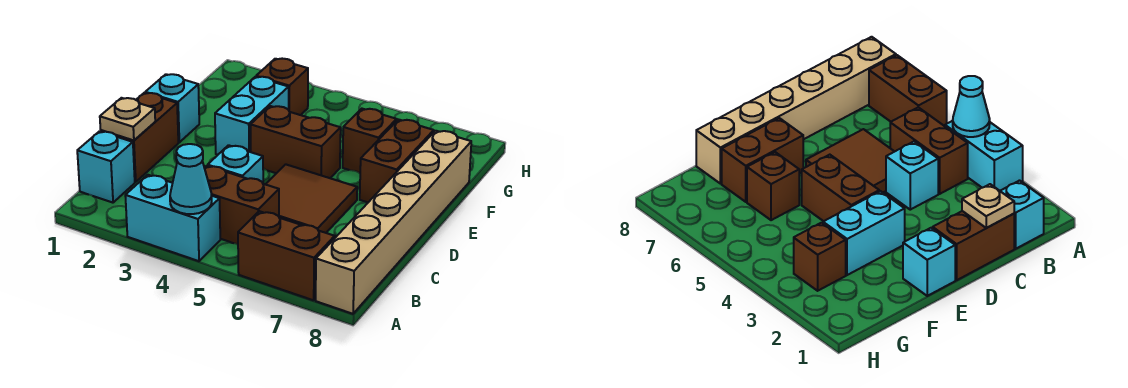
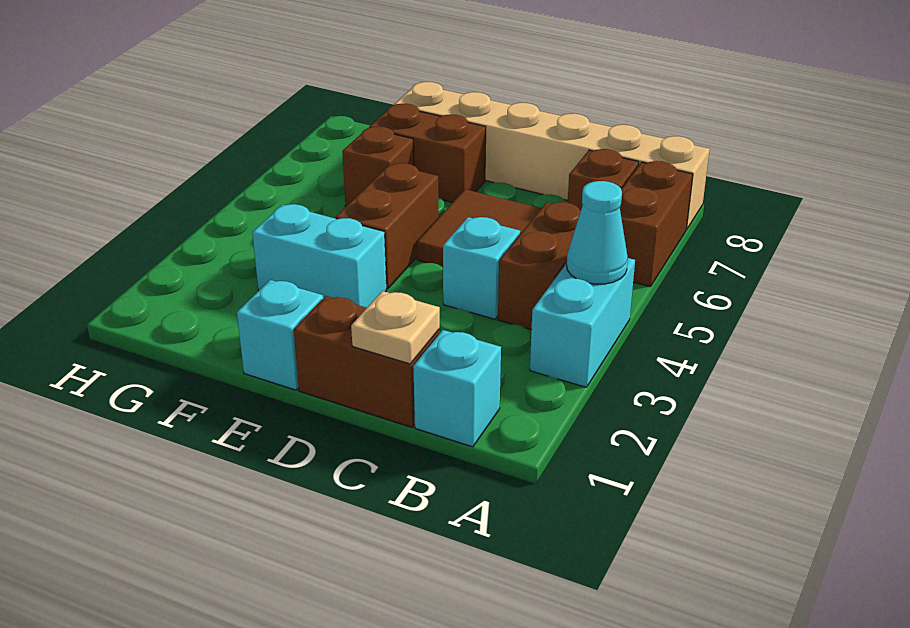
brown 1x1 brick [256,59,308,115] -> brown 1x1 brick moved to [568,149,639,211]

